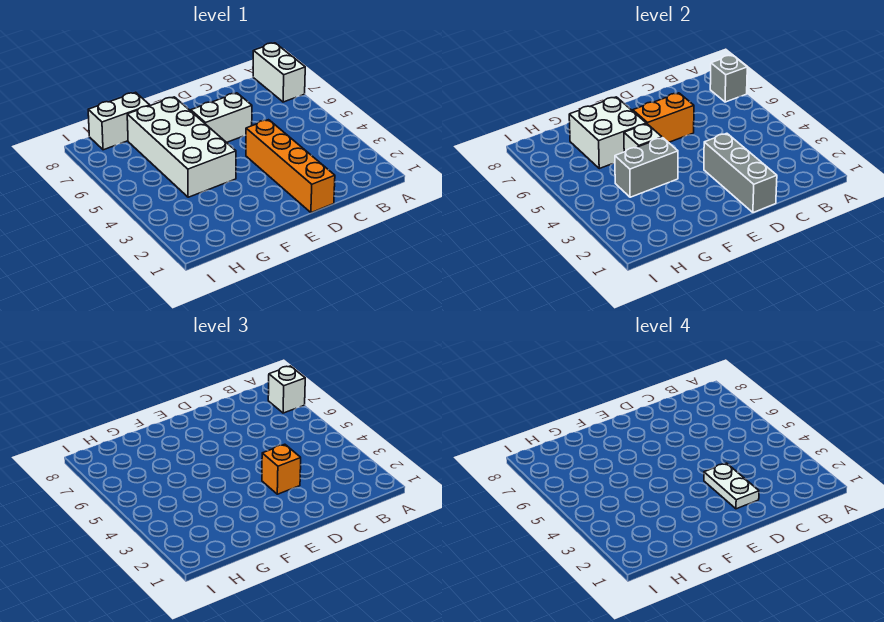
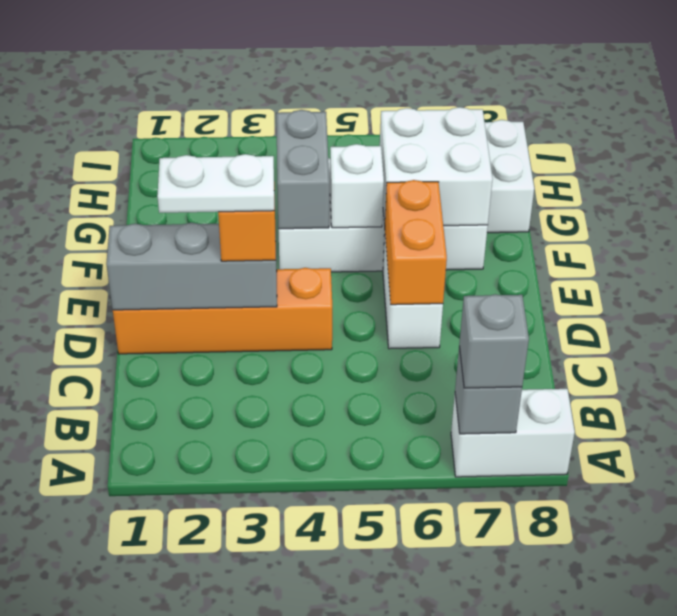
white 1x1 brick [268,366,305,413] -> grey 1x1 brick [459,294,529,388]

